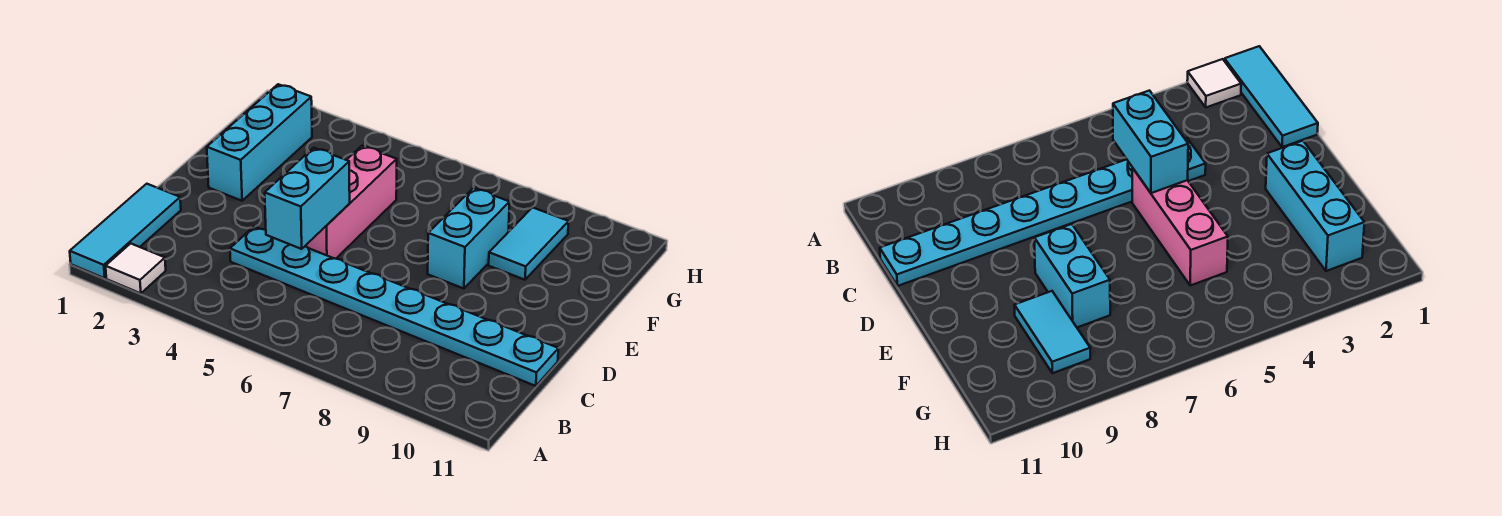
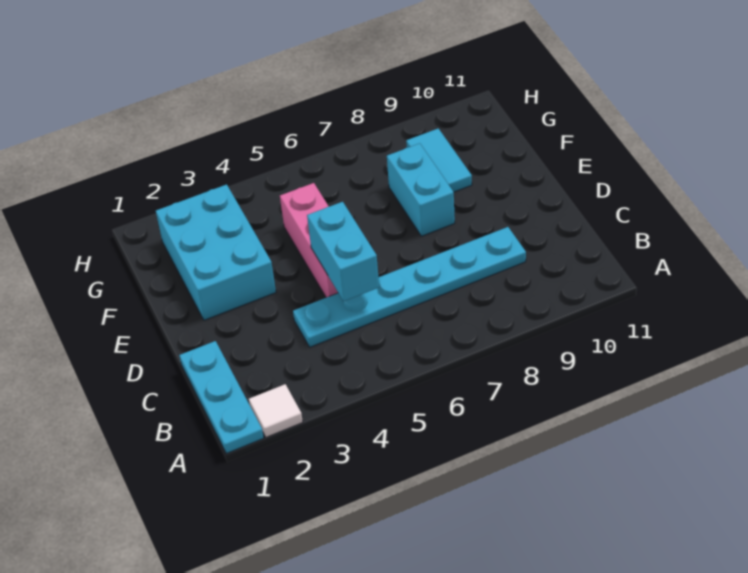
cyan 1x3 tile [70,184,181,278] -> cyan 1x3 plate [179,341,264,453]
cyan 1x8 plate [230,227,558,386] -> cyan 1x6 plate [293,227,526,347]
cyan 1x3 brick [207,84,312,201] -> cyan 2x3 brick [156,184,276,320]

